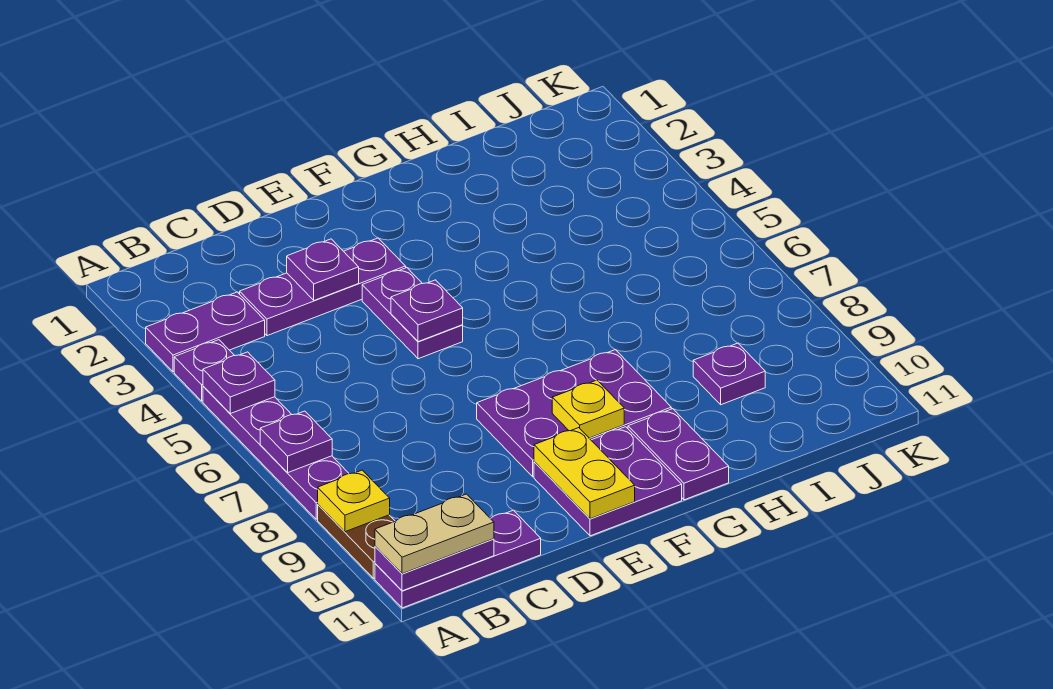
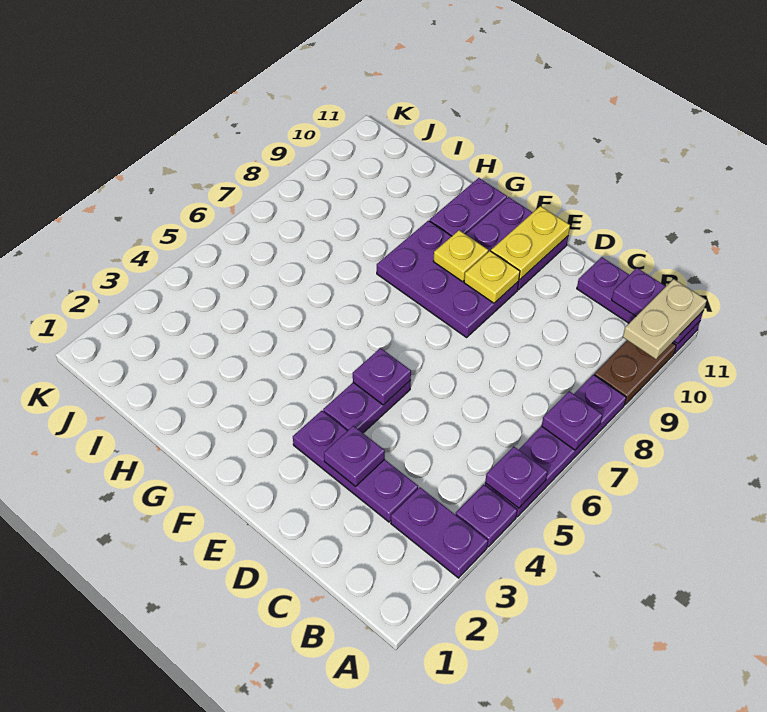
yellow 1x1 plate [318,470,390,532] -> yellow 1x1 plate moved to [464,251,520,303]
tan 1x2 plate [375,494,494,574] -> tan 1x2 plate turned to [623,279,707,359]
purple 1x1 plate [693,343,765,405] -> none

